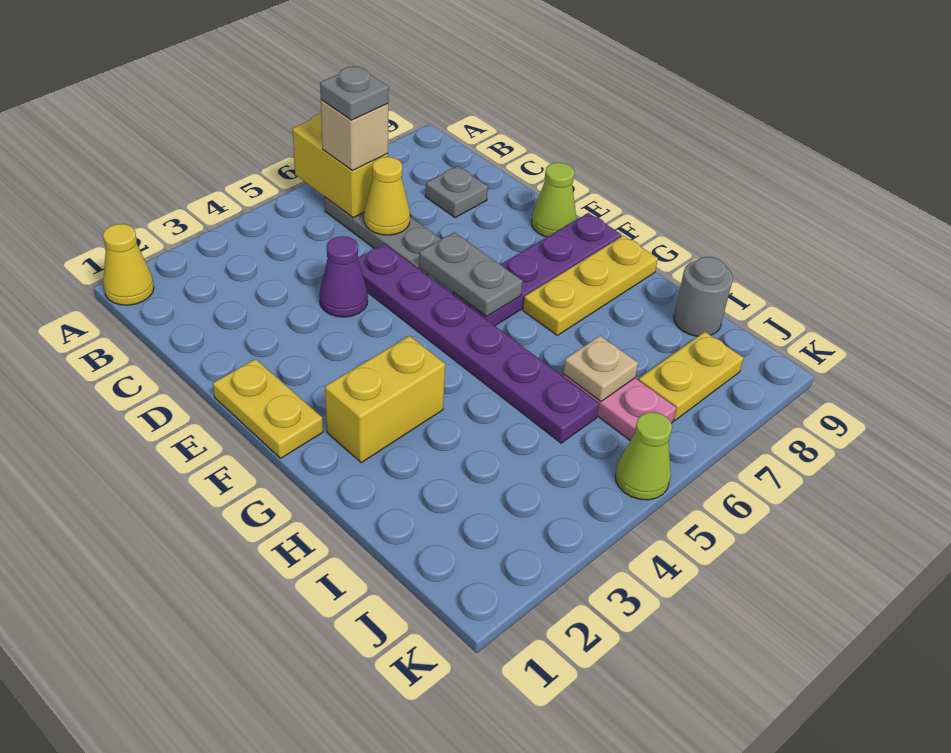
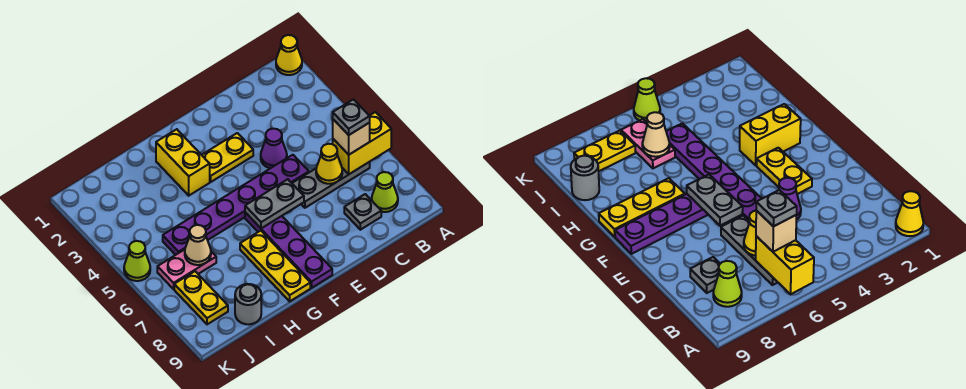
yellow 1x2 plate [213,359,323,458] -> yellow 1x2 plate moved to [202,133,253,182]
lime 1x1 cone [532,163,576,237] -> lime 1x1 cone moved to [372,172,398,212]
tan 1x1 plate [563,336,638,401] -> tan 1x1 cone [185,225,211,265]

